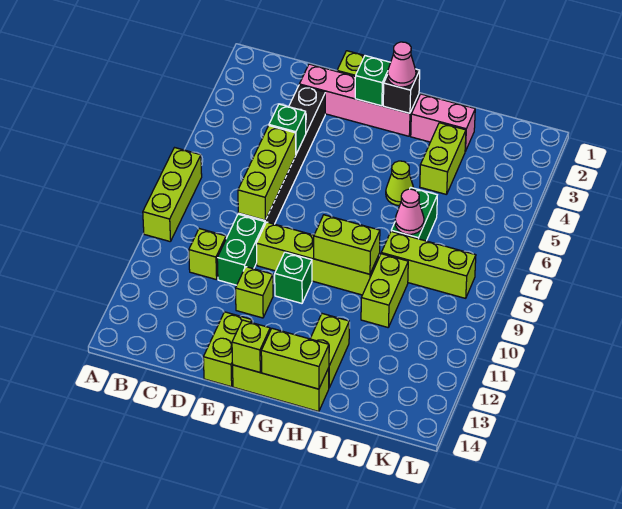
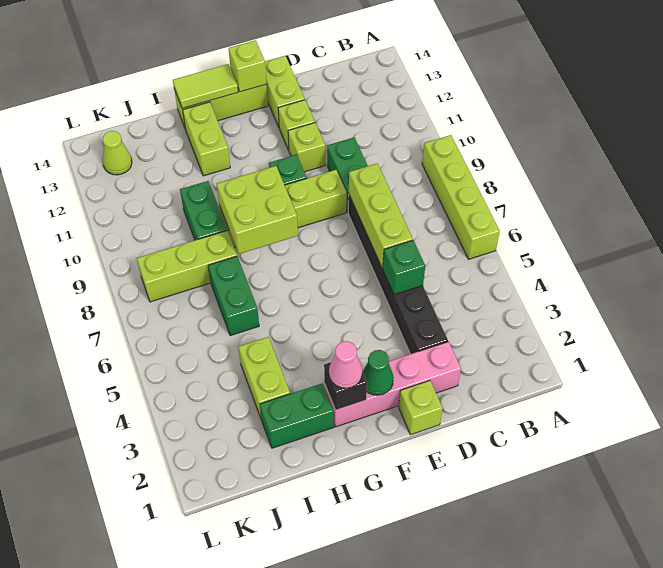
lime 1x3 brick [143,148,202,242] -> lime 1x4 brick [422,135,500,259]
lime 1x1 brick [189,229,226,280] -> lime 1x1 brick moved to [278,100,315,150]
green 1x1 brick [355,56,391,106] -> green 1x1 cone [363,350,394,395]
lime 1x2 brick [314,215,380,274] -> lime 2x2 brick [217,166,298,254]
lime 1x2 brick [261,328,329,389] -> lime 1x2 tile [173,64,238,108]
pink 1x2 brick [411,94,475,151] -> green 1x2 brick [260,383,334,448]
lime 1x1 cone [386,161,414,206] -> lime 1x1 cone moved to [103,131,132,175]
pink 1x1 cone [395,189,424,234] -> none
lime 1x2 brick [361,254,408,327] -> green 1x2 brick [180,181,227,240]

